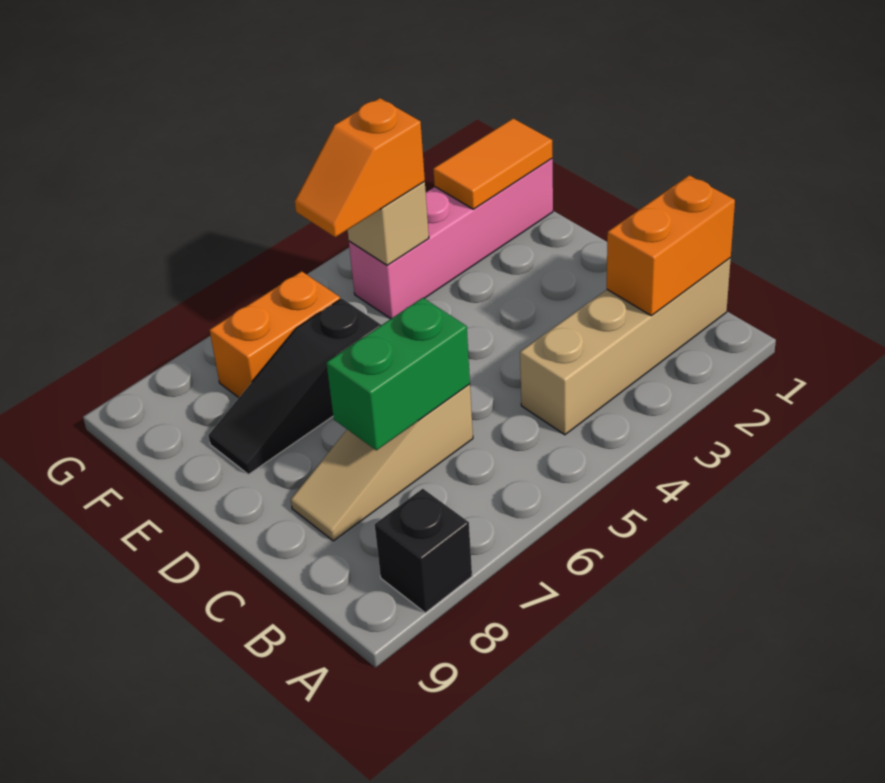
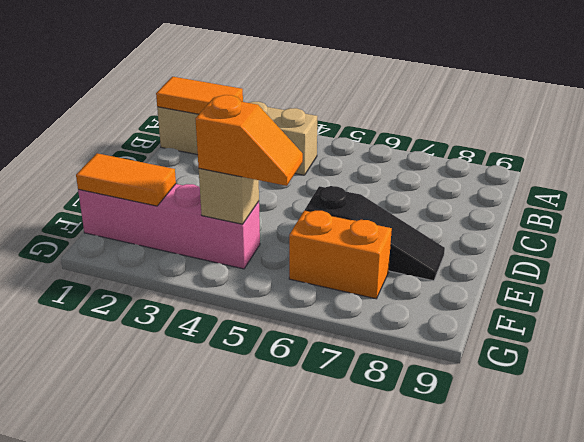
black 1x1 brick [375,489,472,613] -> none
orange 1x2 brick [607,175,735,316] -> orange 1x2 tile [156,77,243,114]
tan 1x3 slope [291,384,473,541] -> none
green 1x2 brick [326,298,470,450] -> none

